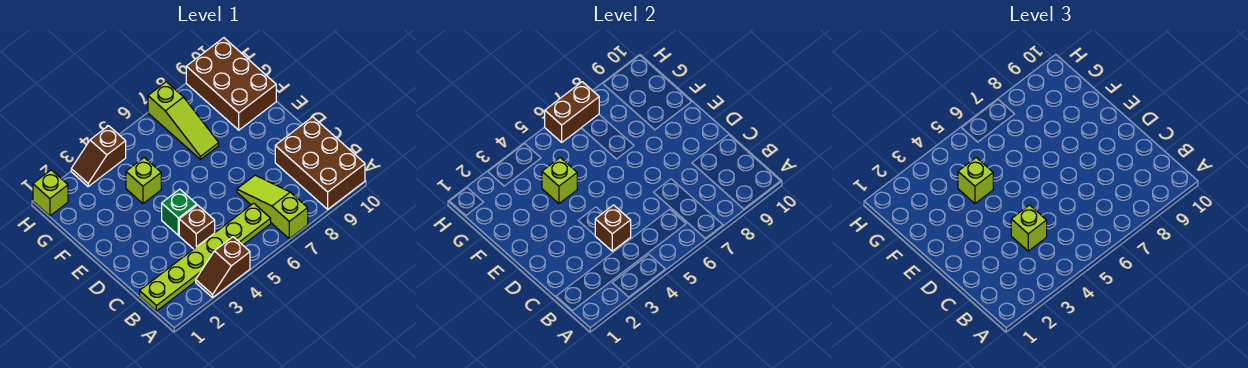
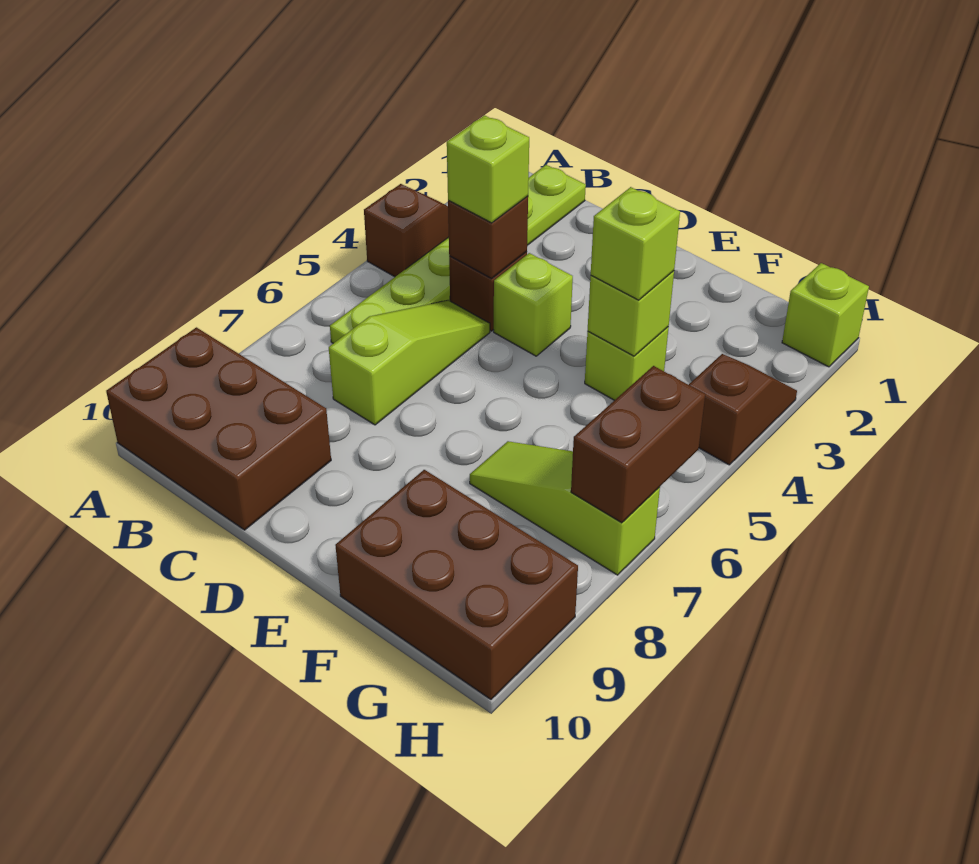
lime 1x3 slope [237,175,308,239] -> lime 1x3 slope turned to [329,300,490,425]
green 1x1 brick [162,189,197,235] -> lime 1x1 brick [494,253,573,356]

